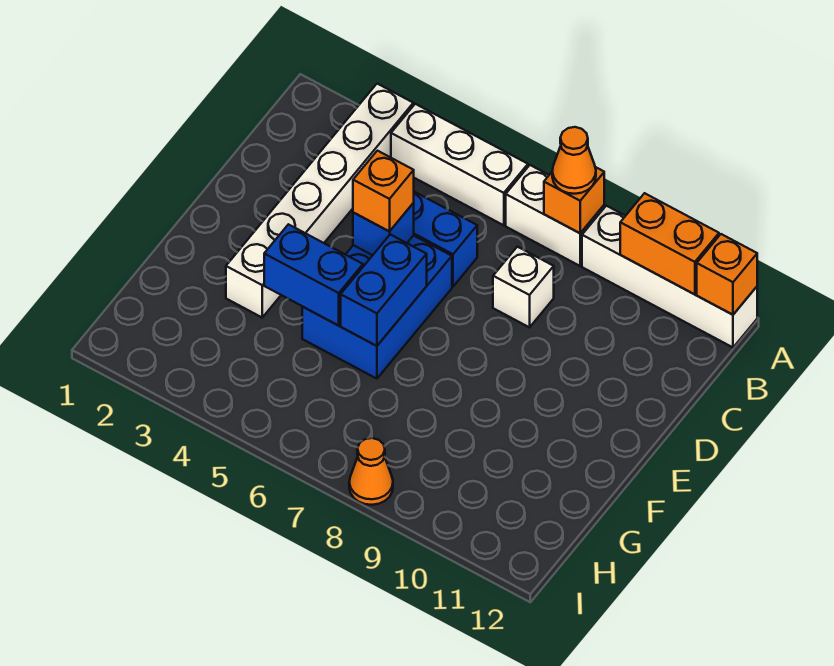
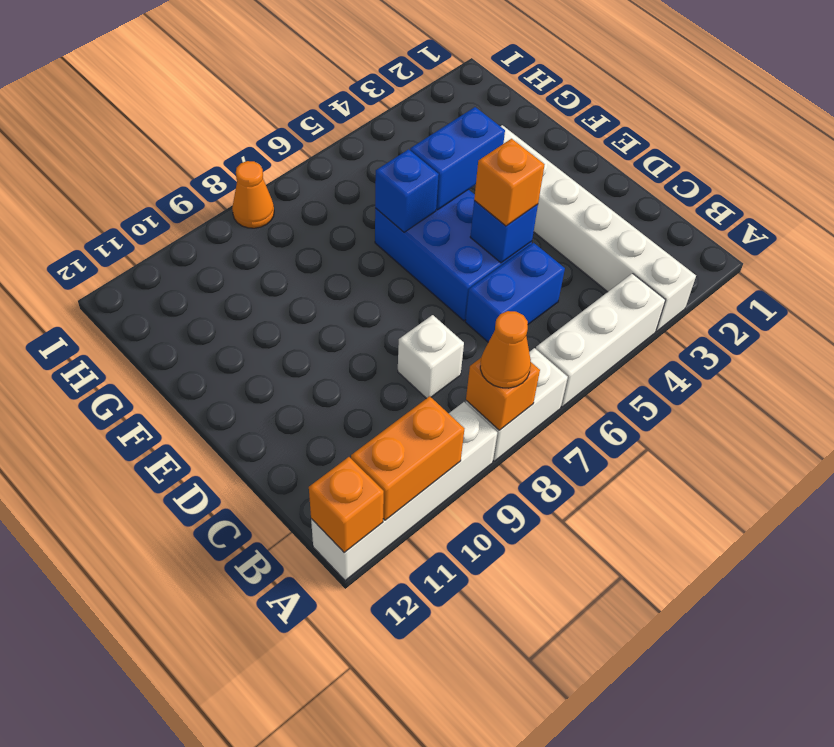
blue 1x2 brick [341,235,427,346] -> blue 1x1 brick [375,149,439,232]

